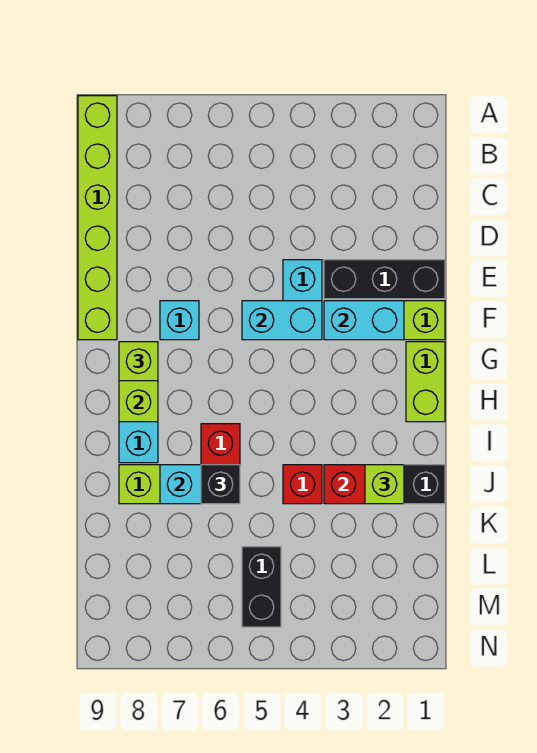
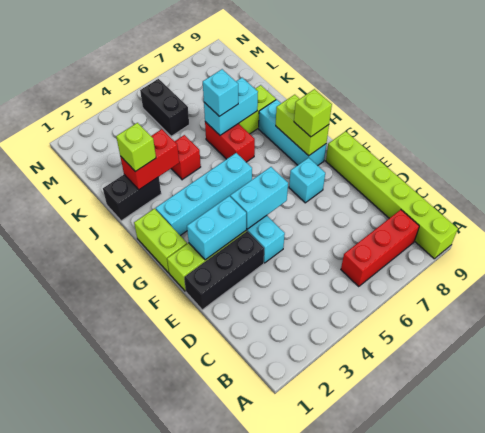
none -> red 1x3 brick [341,210,419,287]
none -> cyan 1x4 brick [156,153,252,236]
black 1x1 brick [201,465,240,504] -> cyan 1x1 brick [202,69,238,116]

